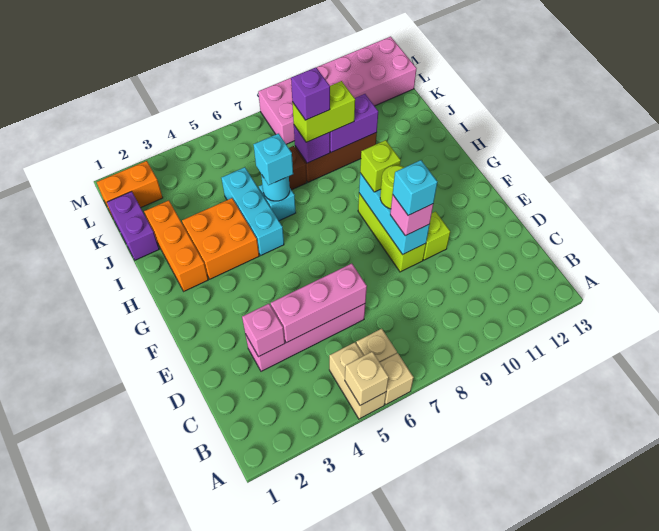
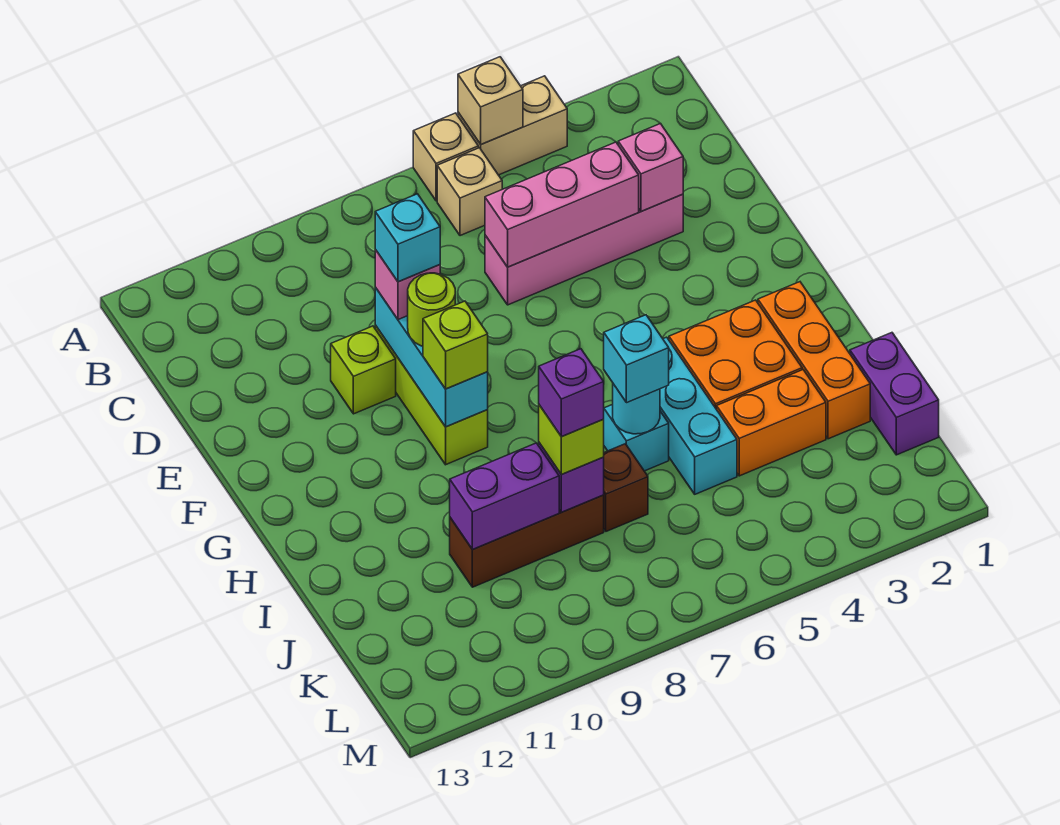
tan 1x2 brick [329,342,386,419] -> tan 1x2 brick turned to [458,76,567,175]
lime 1x2 brick [292,81,355,142] -> lime 1x1 brick [539,405,604,475]
orange 1x2 brick [97,161,163,215] -> orange 1x2 brick moved to [717,370,826,476]
pink 2x6 brick [258,37,417,144] -> none

